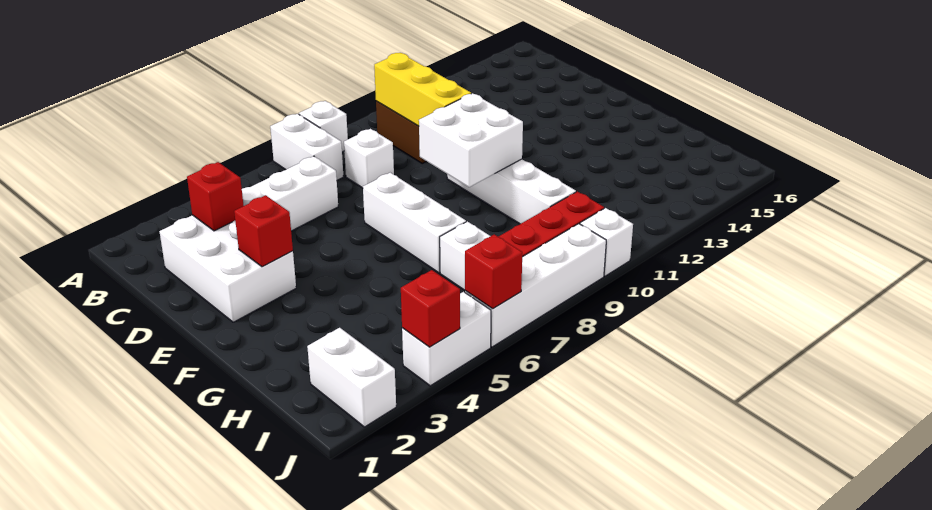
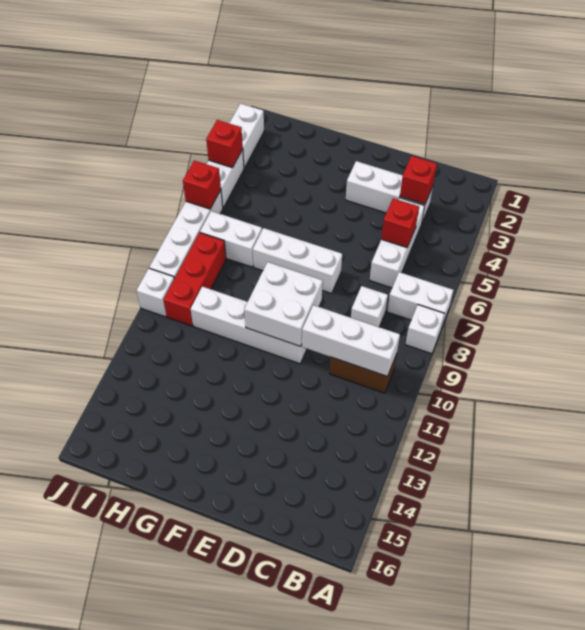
yellow 1x3 brick [374,53,471,126] -> white 1x3 brick [302,305,400,376]
white 2x3 brick [159,215,296,322] -> white 1x3 brick [346,161,433,222]
red 1x1 brick [234,195,293,267] -> red 1x1 brick moved to [381,198,419,247]
white 1x2 brick [307,328,396,427] -> white 1x2 brick turned to [229,103,264,168]

